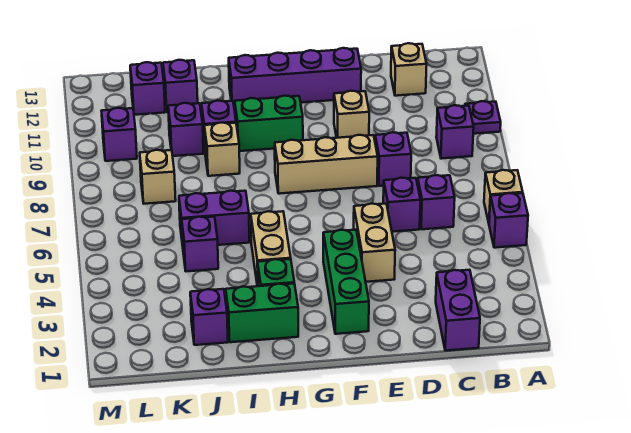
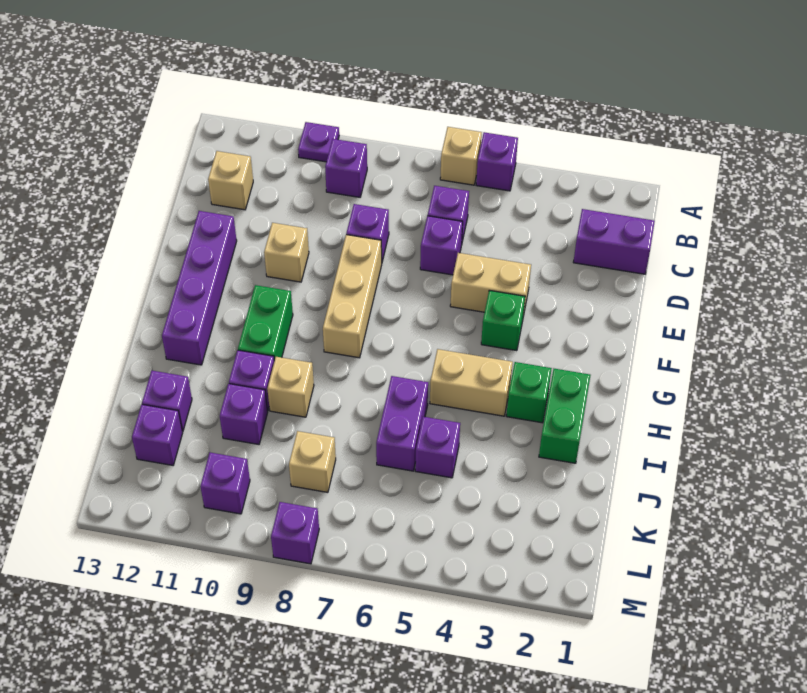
green 1x3 brick [323,230,369,334] -> green 1x1 brick [481,290,525,351]
purple 1x1 brick [190,289,228,345] -> purple 1x1 brick moved to [271,502,319,564]

